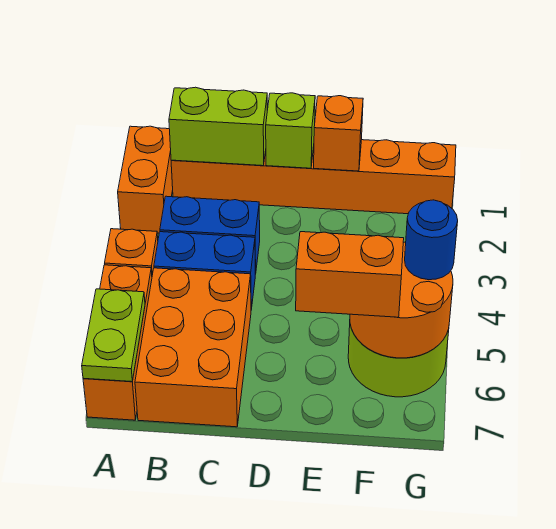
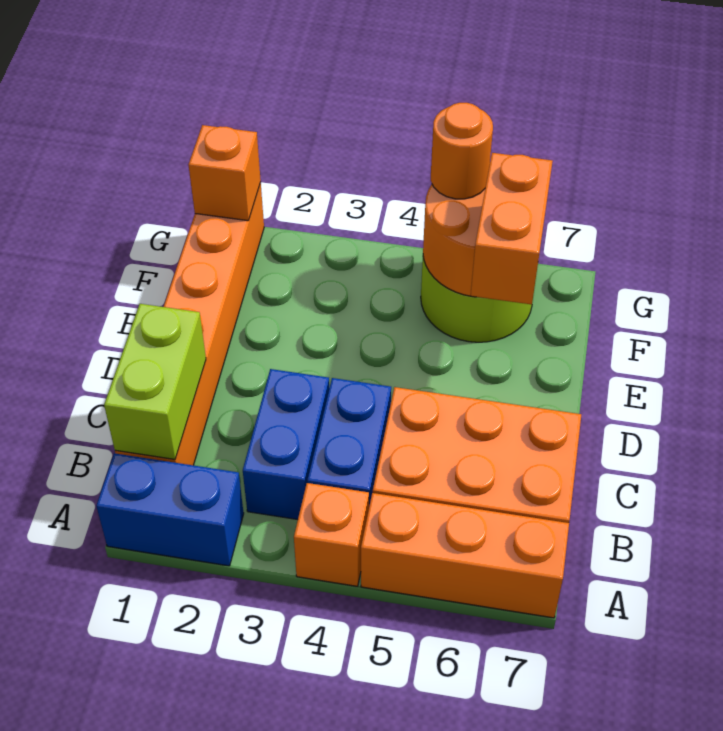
orange 1x2 brick [118,126,173,233] -> blue 1x2 brick [96,453,244,566]
lime 1x2 plate [82,289,145,382] -> none
lime 1x1 brick [266,93,315,168] -> none
orange 1x1 brick [314,96,363,171] -> orange 1x1 brick moved to [188,125,261,221]
blue 1x1 round brick [405,200,458,280] -> orange 1x1 round brick [431,103,493,199]

